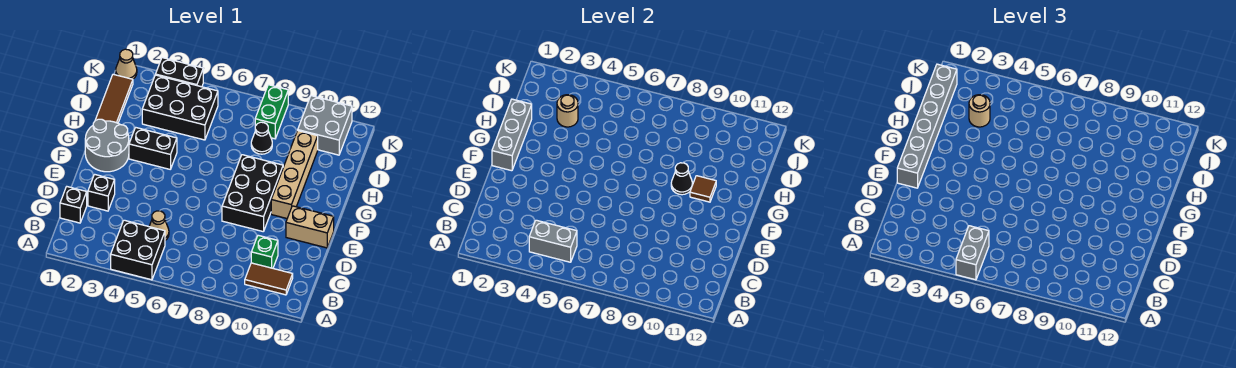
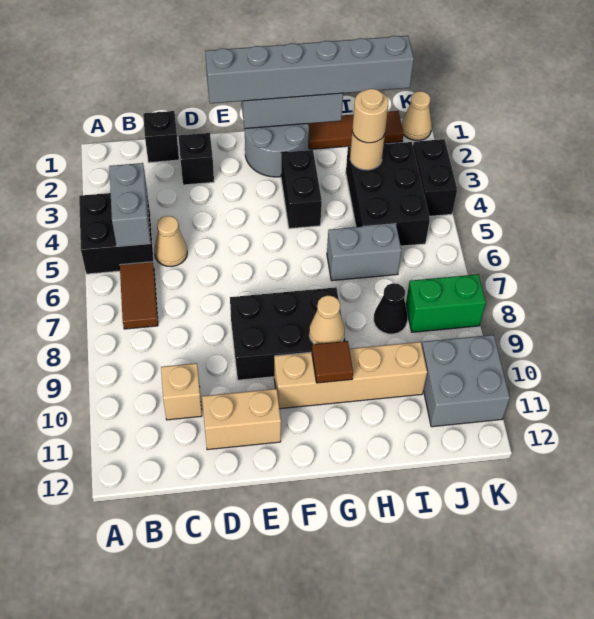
grey 1x2 brick [956,226,989,280] -> grey 1x2 brick moved to [327,224,402,281]
brown 1x2 tile [245,263,293,295] -> brown 1x2 tile moved to [120,262,158,329]
green 1x1 brick [251,235,278,268] -> tan 1x1 brick [161,363,202,420]
tan 1x2 brick [286,206,334,248] -> tan 1x2 brick turned to [202,389,281,450]
black 1x1 cone [671,163,692,195] -> tan 1x1 cone [309,295,345,344]

